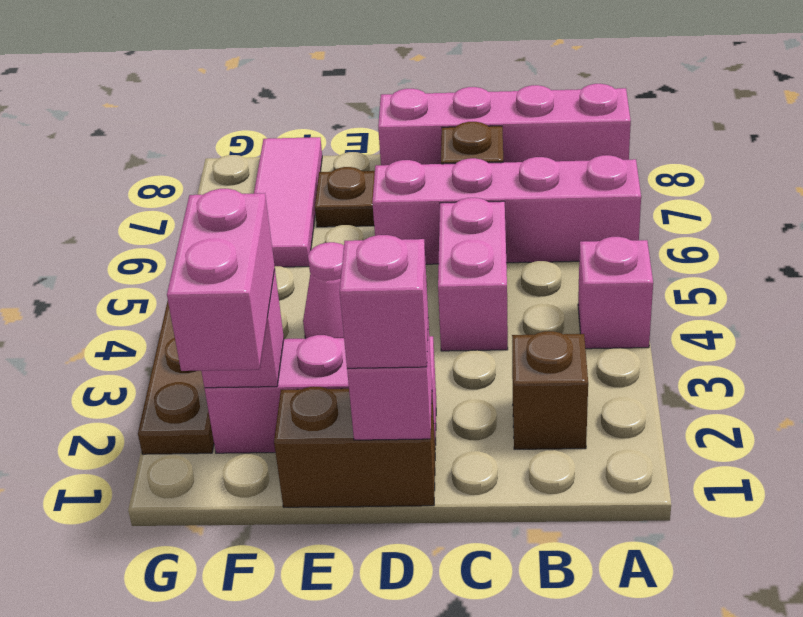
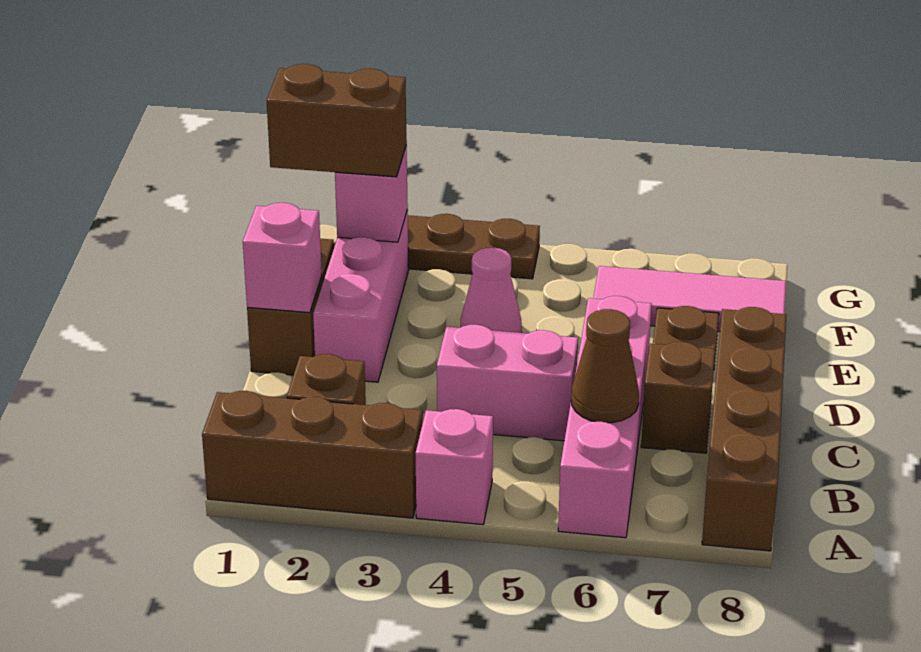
none -> brown 1x3 brick [202,391,423,518]
pink 1x4 brick [378,84,631,165] -> brown 1x4 brick [702,307,786,551]
none -> brown 1x1 cone [571,309,639,423]
pink 1x1 brick [340,235,428,368] -> none
pink 1x2 brick [167,189,275,371] -> brown 1x2 brick [267,64,407,177]

